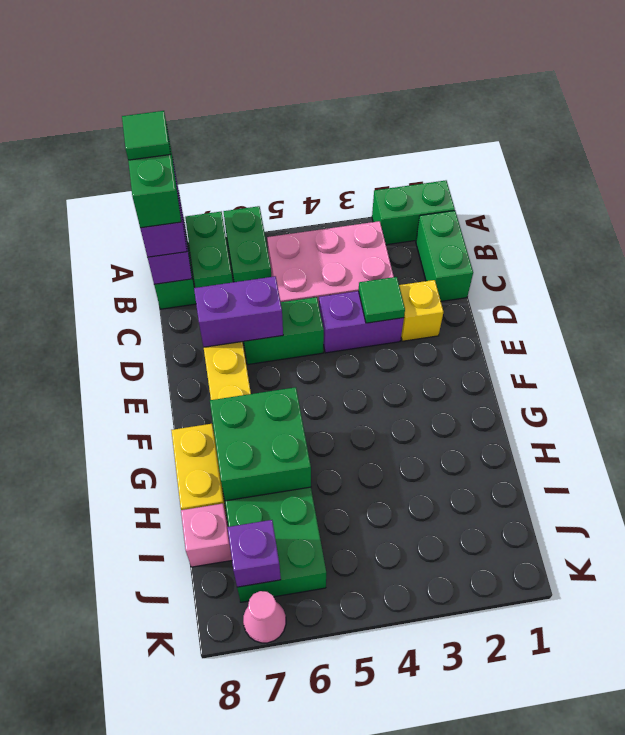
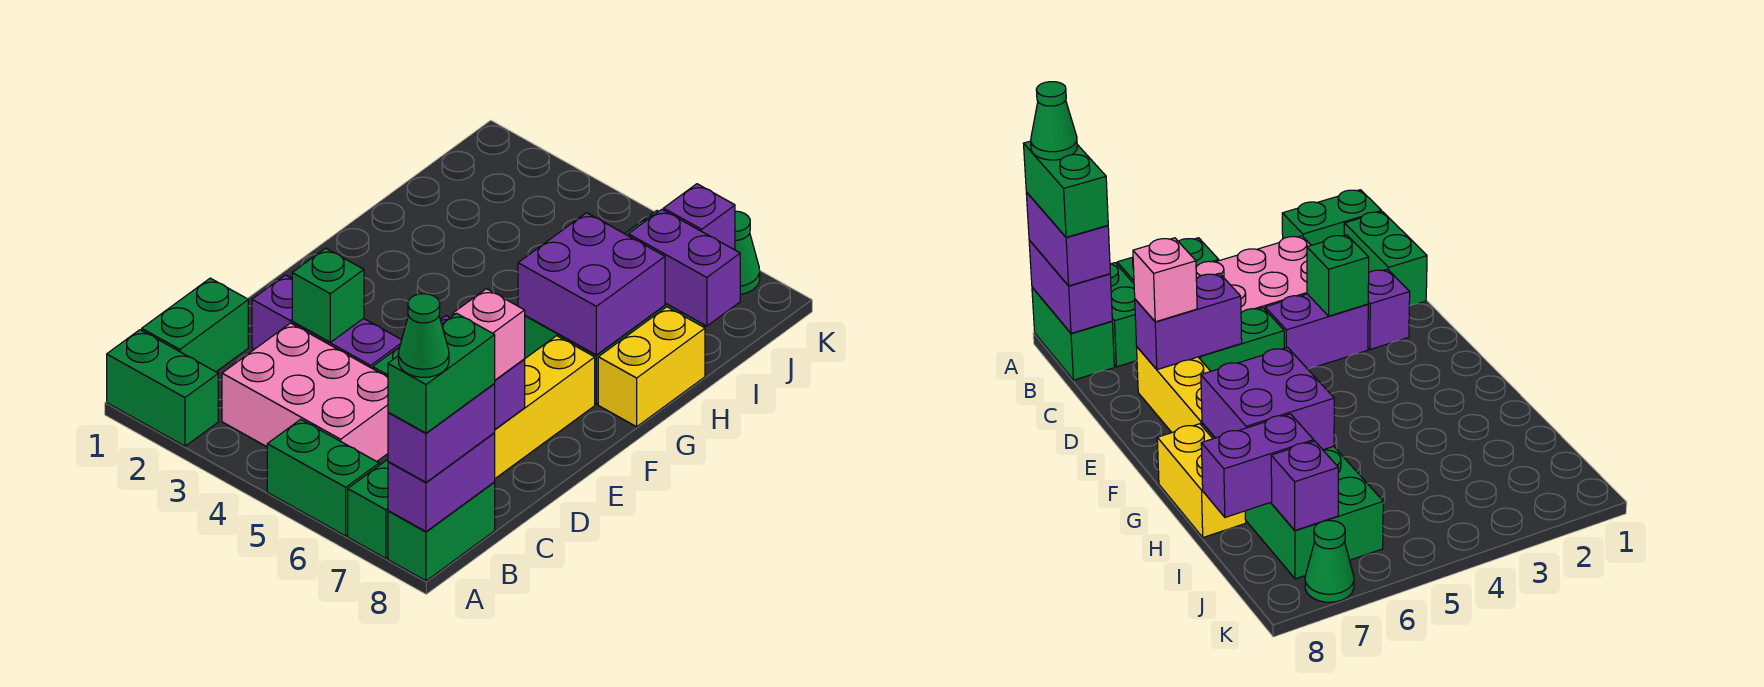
green 1x2 brick [224,206,271,282] -> green 1x2 brick turned to [267,419,379,536]
green 1x1 tile [122,111,171,160] -> green 1x1 cone [398,294,449,377]
yellow 1x1 brick [399,280,444,341] -> purple 1x1 brick [252,275,293,349]
green 1x1 tile [359,277,405,323] -> green 1x1 brick [292,248,364,342]
green 2x2 brick [210,387,311,501] -> purple 2x2 brick [518,213,665,355]
none -> purple 1x2 brick [628,210,740,326]
pink 1x1 brick [181,504,232,567] -> pink 1x1 brick moved to [453,289,525,380]
pink 1x1 cone [243,591,286,643] -> green 1x1 cone [735,211,760,295]

